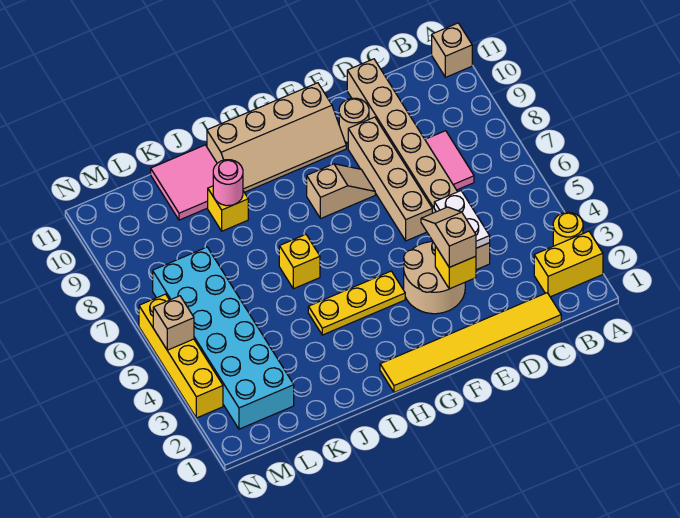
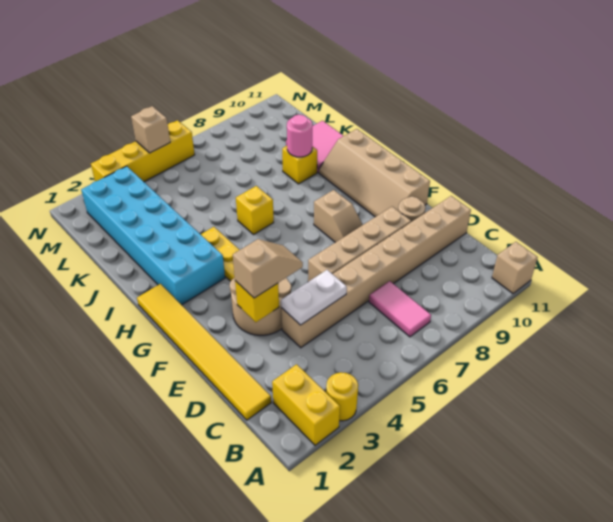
pink 1x2 tile [425,131,474,190] -> pink 1x2 tile turned to [369,281,431,337]
cyan 2x6 brick [153,247,294,429] -> cyan 2x6 brick turned to [81,166,225,305]

